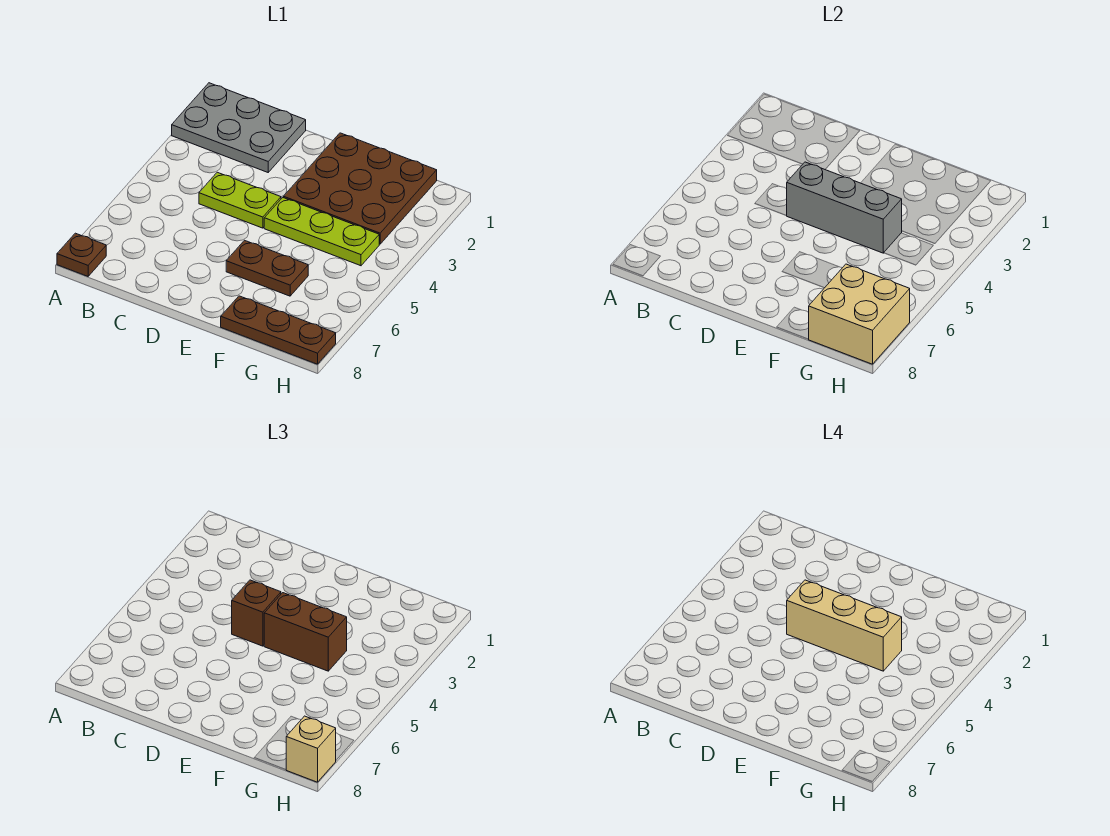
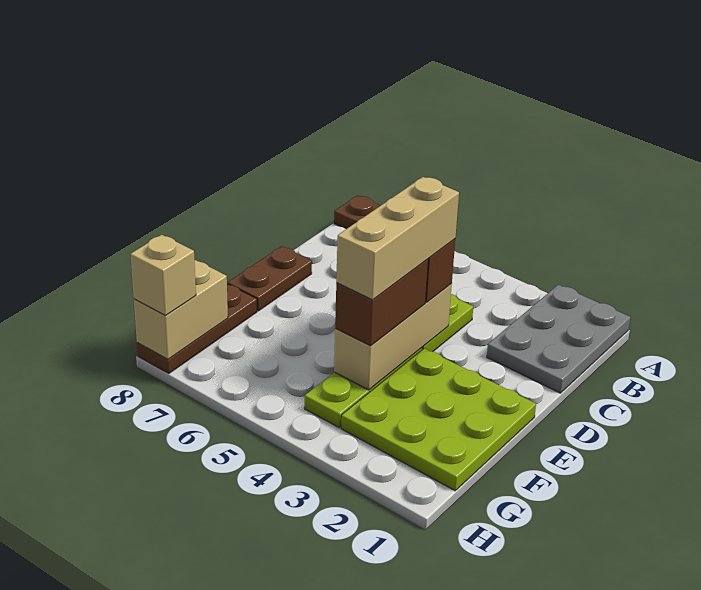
grey 1x3 brick [787,162,902,253] -> tan 1x3 brick [334,284,452,390]
brown 3x3 plate [284,133,437,244] -> lime 3x3 plate [341,348,536,491]
brown 1x2 plate [226,240,308,296] -> brown 1x2 plate moved to [227,246,312,311]
tan 2x2 brick [809,264,910,364] -> tan 1x2 brick [134,260,228,359]

